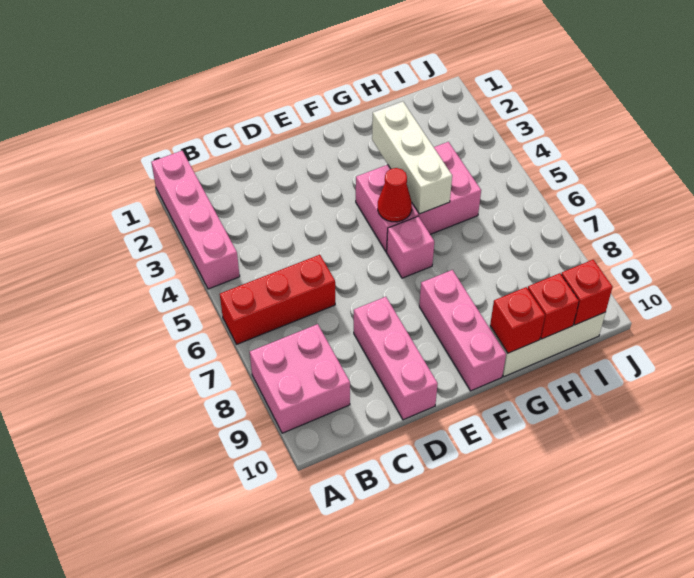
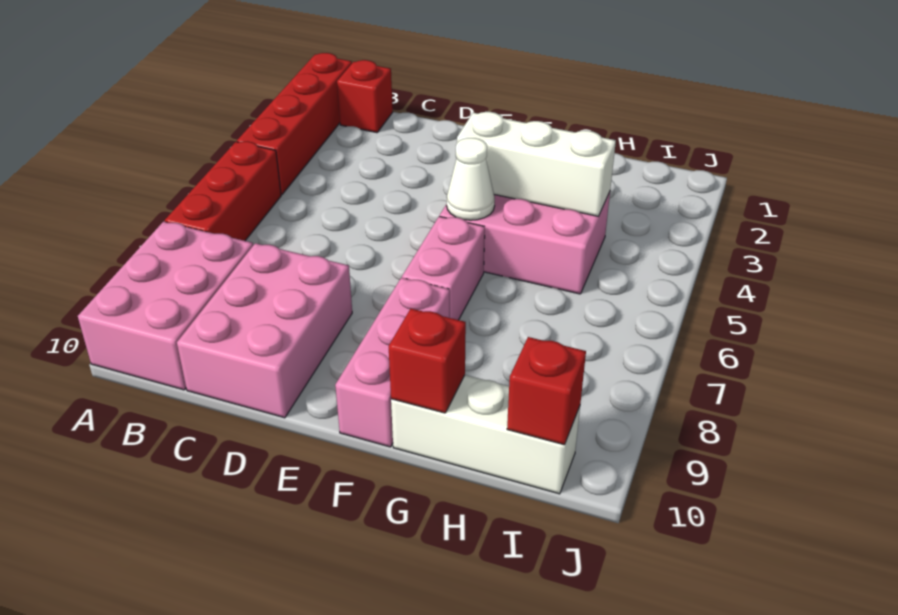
pink 1x4 brick [151,151,240,289] -> red 1x4 brick [237,53,352,195]
red 1x3 brick [220,255,335,344] -> red 1x3 brick turned to [165,141,281,241]
pink 2x2 brick [250,324,350,433] -> pink 2x3 brick [78,222,253,390]
pink 1x3 brick [354,297,438,420] -> pink 2x3 brick [177,243,352,418]
red 1x1 cone [378,168,412,222] -> white 1x1 cone [447,138,495,220]
pink 1x1 brick [387,216,434,278] -> pink 1x2 brick [402,216,485,320]
white 1x3 brick [372,101,452,214] -> white 1x3 brick turned to [457,112,616,216]
red 1x1 brick [528,273,579,339] -> red 1x1 brick moved to [337,60,393,133]

